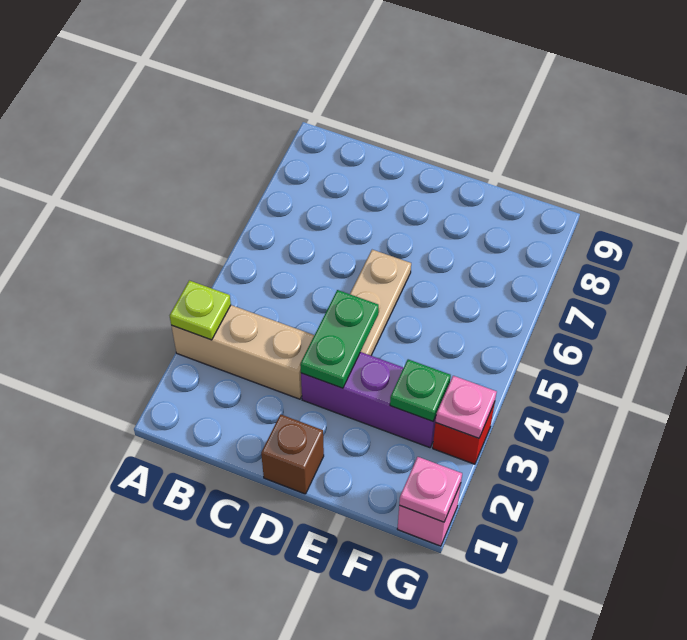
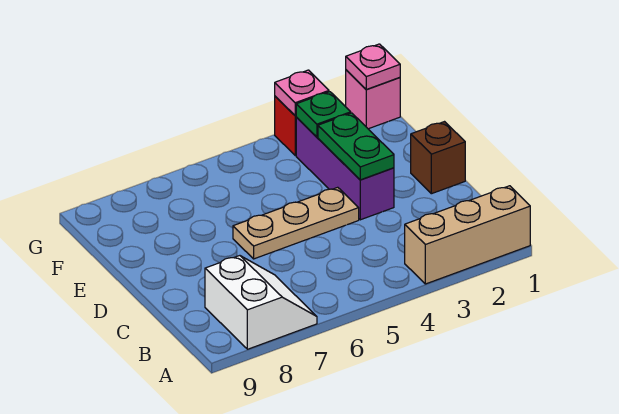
tan 1x3 brick [171,305,314,399] -> tan 1x3 brick turned to [405,186,530,284]
lime 1x1 plate [170,280,231,340] -> none
none -> white 2x2 slope [205,256,317,349]
green 1x2 plate [300,290,379,388] -> green 1x2 plate turned to [318,113,394,180]

